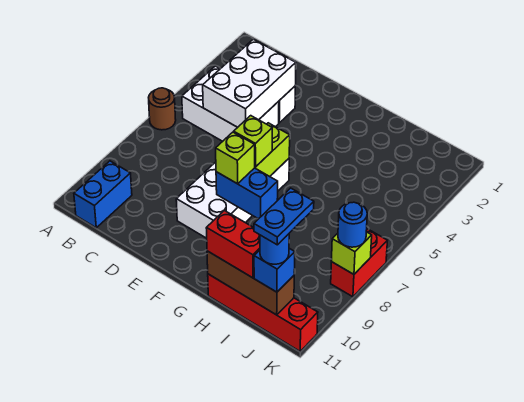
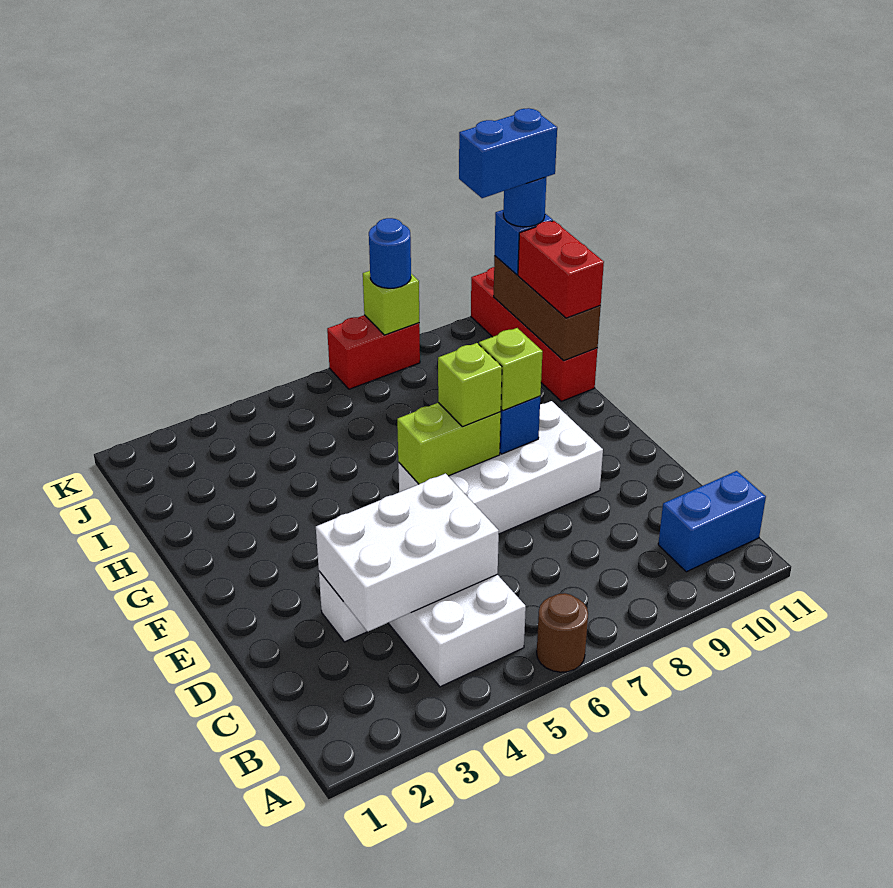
blue 1x2 plate [254,188,314,245] -> blue 1x2 brick [459,108,557,198]

